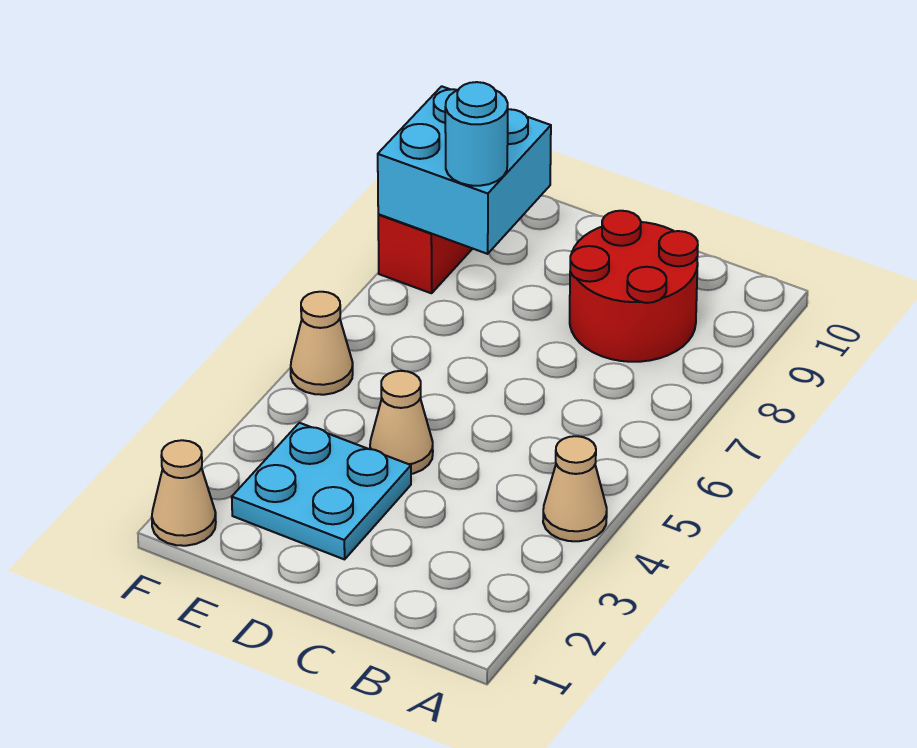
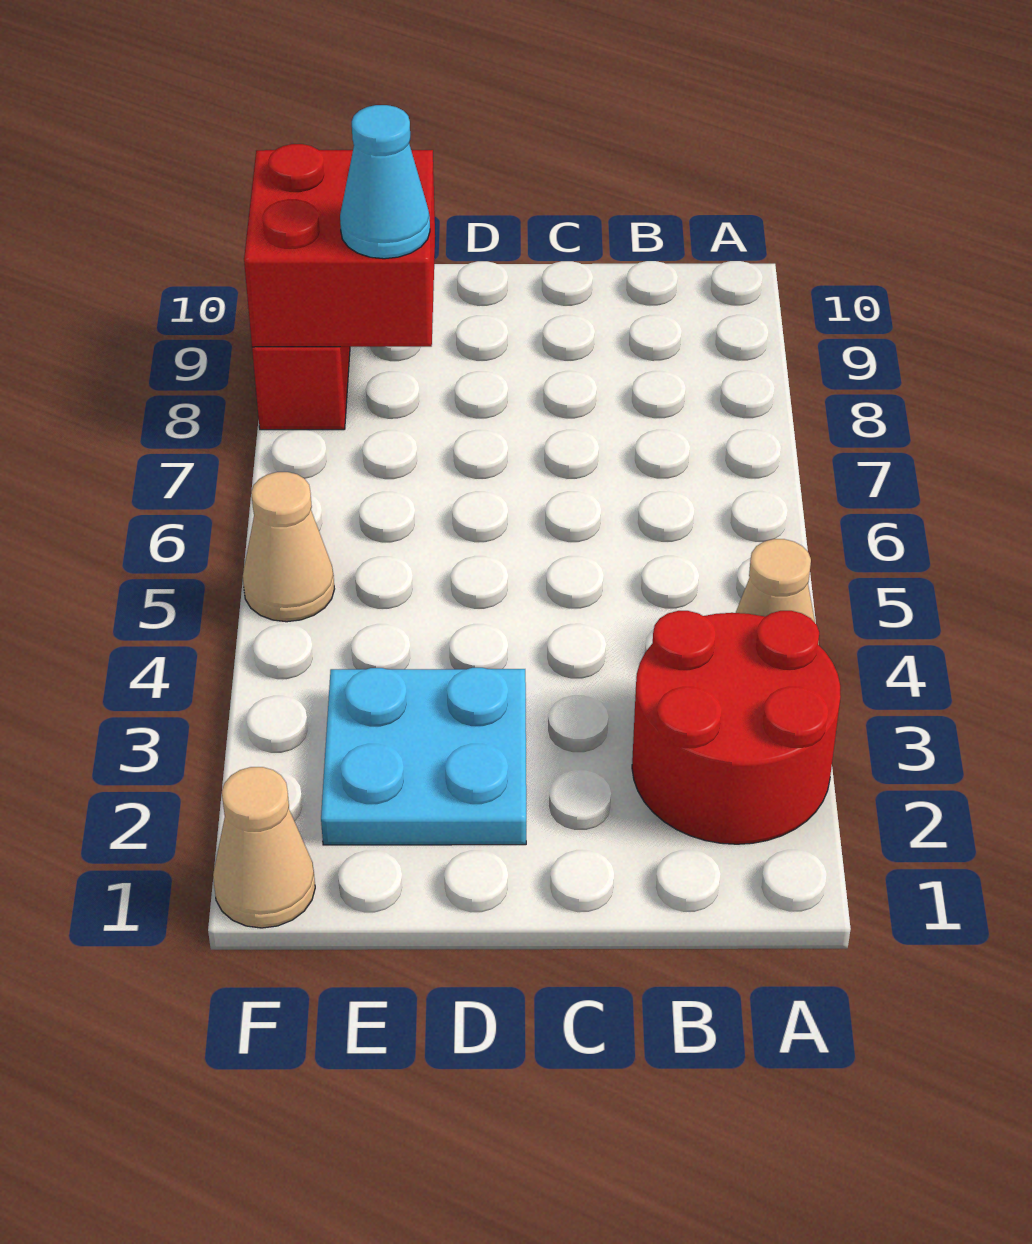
red 2x2 round brick [570,211,698,362] -> red 2x2 round brick moved to [632,611,841,844]
tan 1x1 cone [370,371,433,474] -> none
cyan 2x2 brick [378,86,551,254] -> red 2x2 brick [244,144,435,347]
cyan 1x1 round brick [445,82,508,186] -> cyan 1x1 cone [340,105,430,259]

